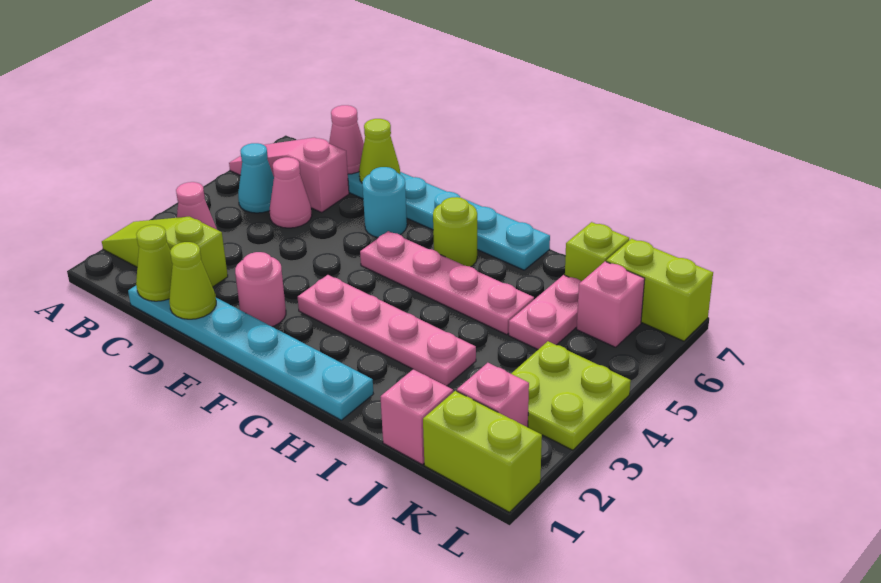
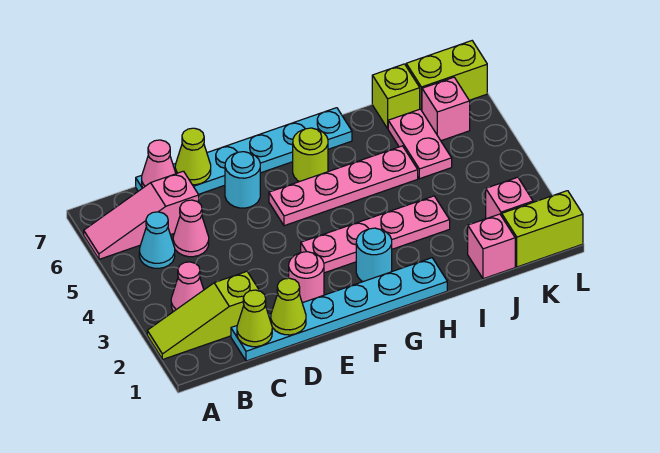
none -> cyan 1x1 round brick [356,228,392,282]
lime 2x2 plate [511,341,631,450] -> none

